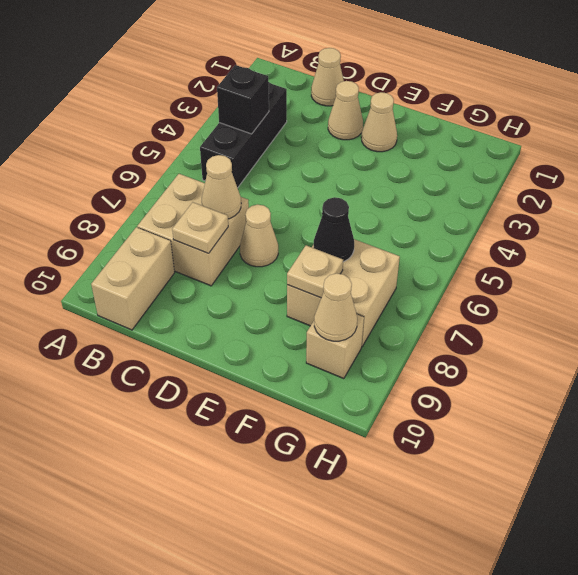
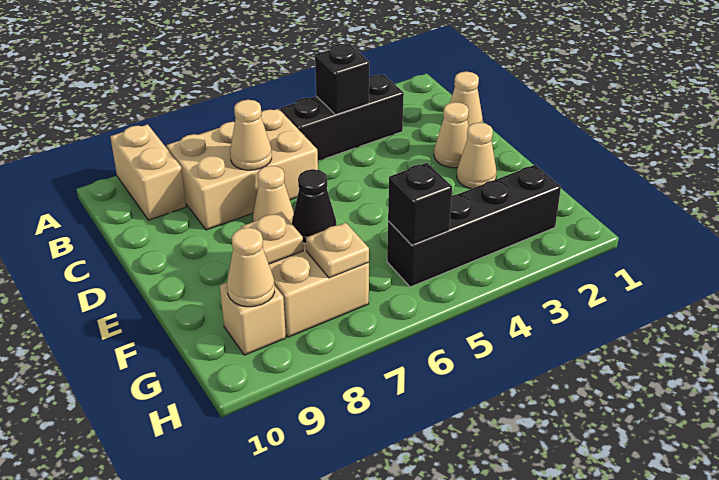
tan 2x2 brick [137,174,249,286] -> tan 2x3 brick [166,109,318,230]
tan 1x2 brick [91,227,175,330] -> tan 1x2 brick turned to [110,124,186,220]
tan 1x1 plate [172,202,228,253] -> tan 1x1 plate moved to [306,223,369,278]
none -> black 1x4 brick [387,165,561,287]
none -> black 1x1 brick [388,163,452,245]

